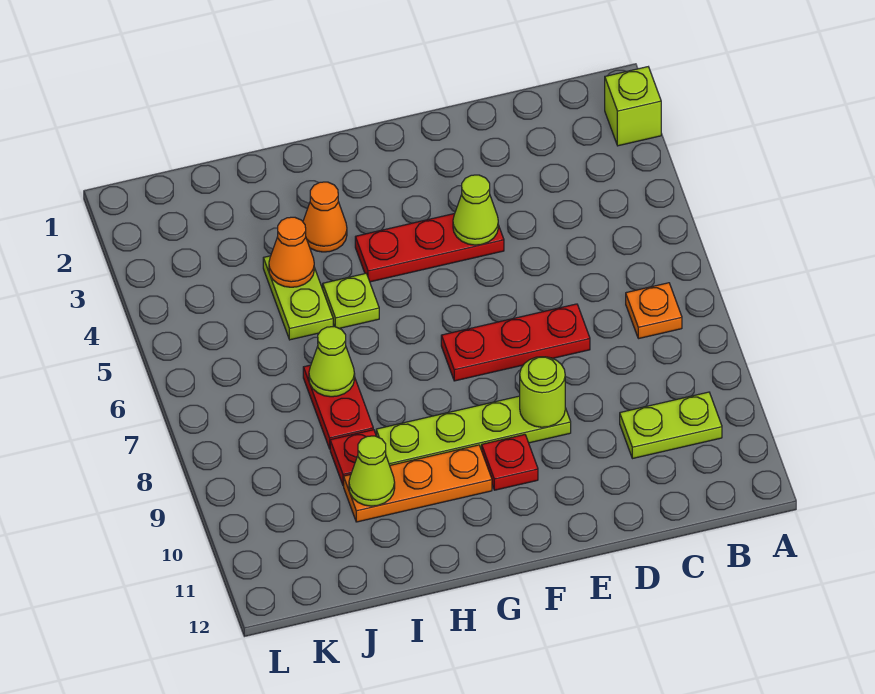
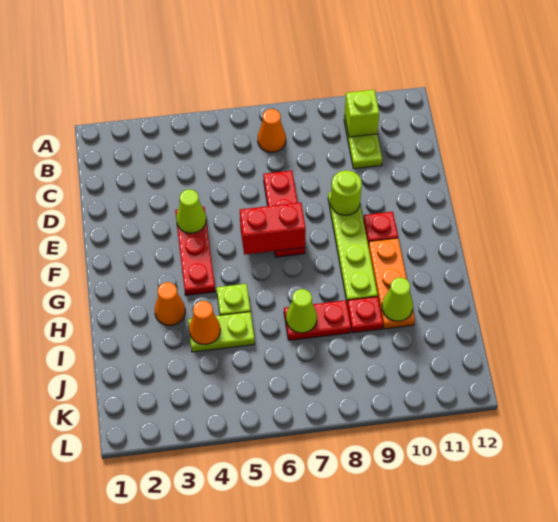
lime 1x1 brick [605,67,661,146] -> lime 1x1 brick moved to [345,90,379,137]
orange 1x1 plate [626,283,682,339] -> orange 1x1 cone [258,109,286,152]
none -> red 1x2 brick [240,203,306,255]

